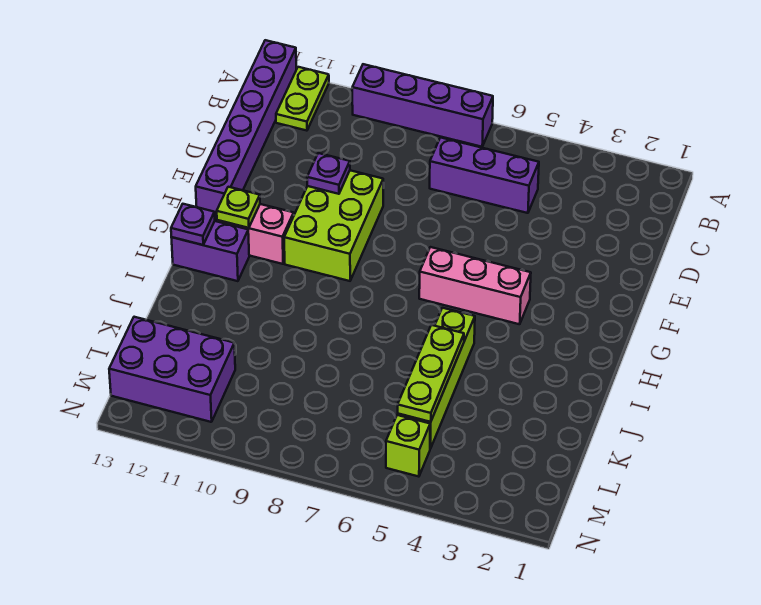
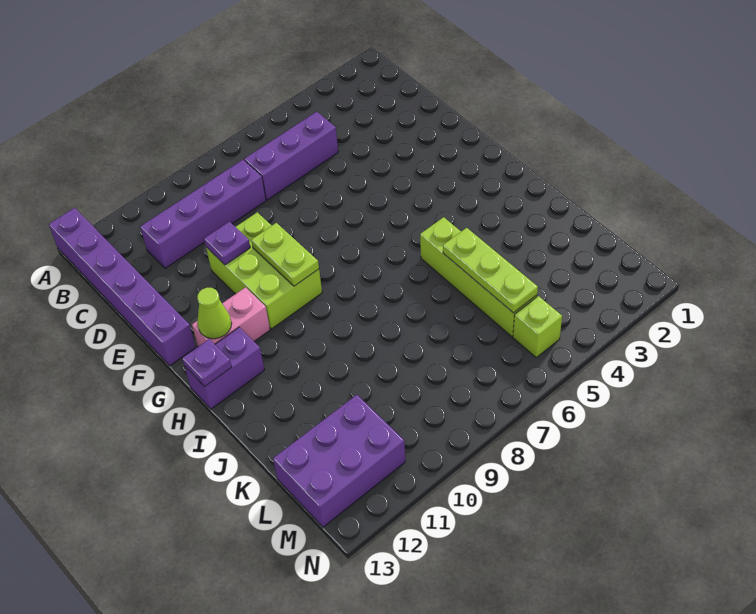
purple 1x4 brick [352,64,493,147] -> purple 1x4 brick moved to [140,160,266,268]
lime 1x2 plate [276,67,329,131] -> lime 1x2 plate moved to [251,223,319,286]
pink 1x3 brick [419,247,531,324] -> none
lime 1x1 plate [217,187,260,228] -> lime 1x1 cone [197,288,232,339]

